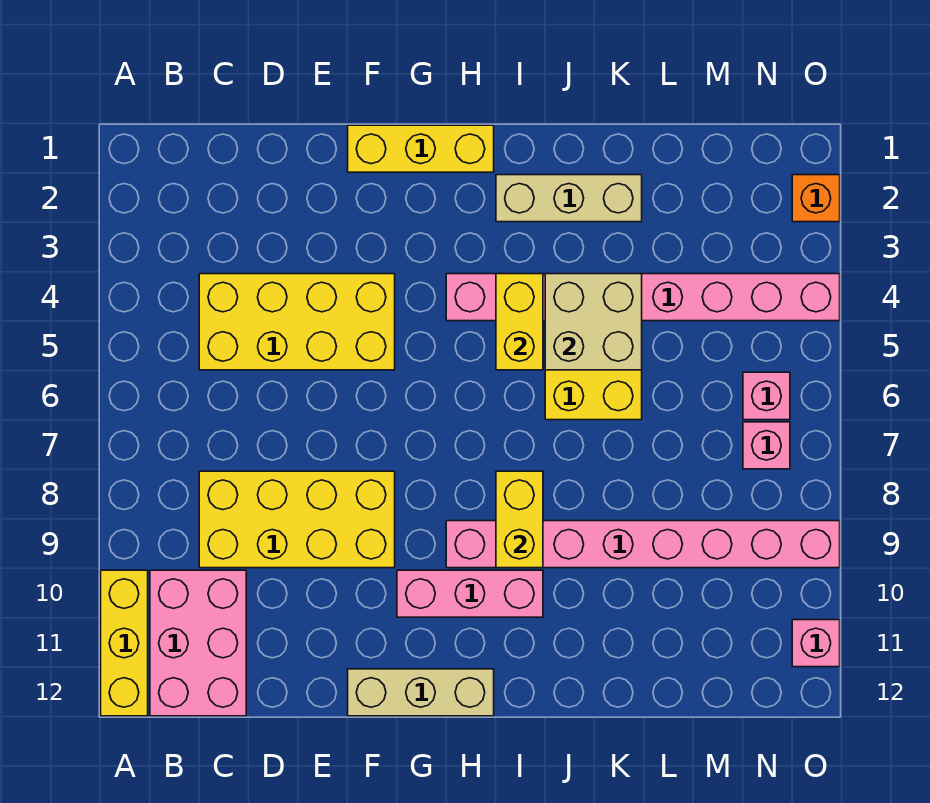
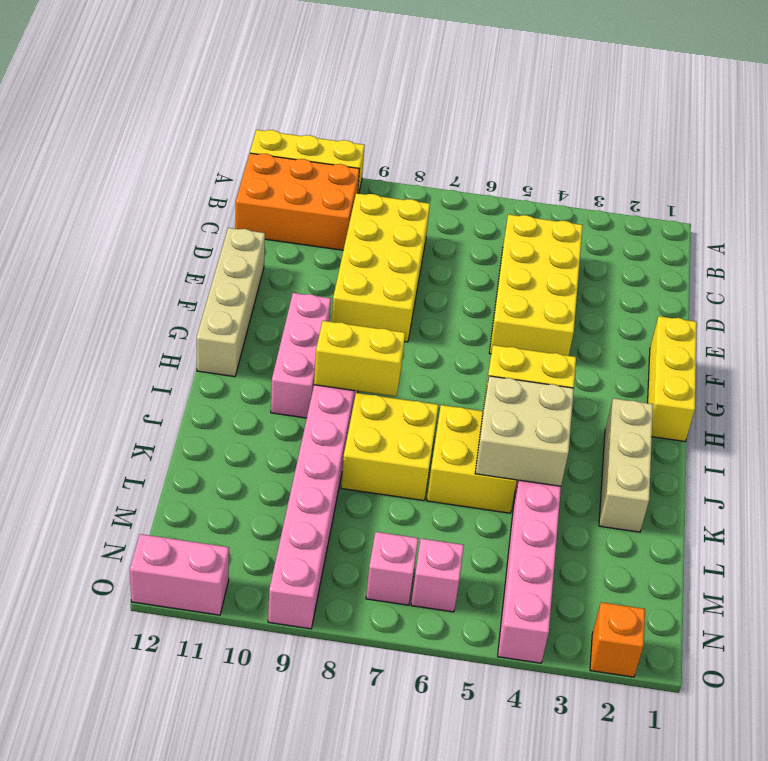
pink 2x3 brick [150,570,246,716] -> orange 2x3 brick [235,153,360,250]
tan 1x3 brick [348,669,494,716] -> tan 1x4 brick [196,228,265,377]
none -> yellow 2x2 brick [341,393,438,501]
pink 1x1 brick [792,620,840,667] -> pink 1x2 brick [130,534,229,615]

